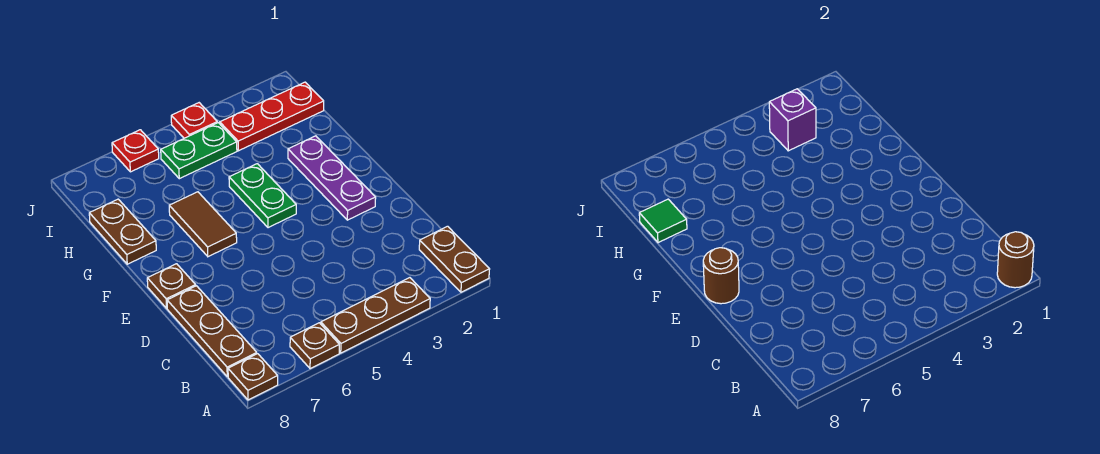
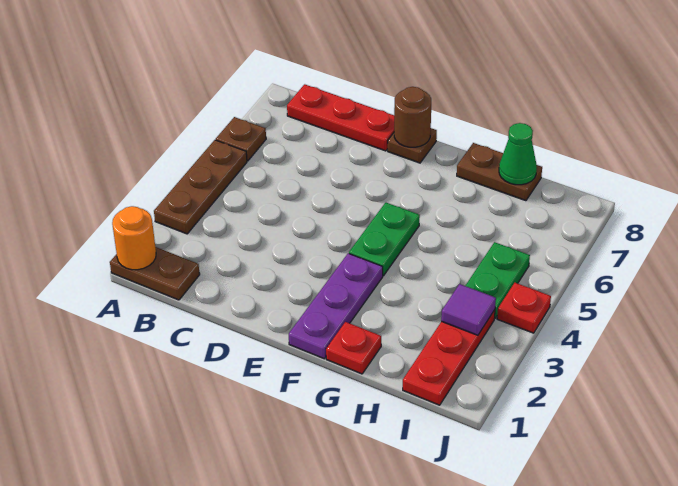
brown 1x1 round brick [997,232,1034,288] -> orange 1x1 round brick [112,206,156,270]
brown 1x1 plate [228,354,278,400] -> none
brown 1x3 plate [167,286,257,377] -> red 1x3 plate [287,84,394,151]
purple 1x3 plate [288,136,376,220] -> purple 1x3 plate turned to [289,253,383,359]
green 1x2 plate [229,164,296,228] -> green 1x2 plate turned to [349,203,420,276]
brown 1x2 tile [169,192,237,257] -> none
green 1x1 tile [639,199,687,243] -> green 1x1 cone [499,123,537,185]
purple 1x1 brick [769,89,816,151] -> purple 1x1 tile [441,284,496,335]
red 1x1 plate [112,130,159,172] -> red 1x1 plate moved to [326,322,381,374]

